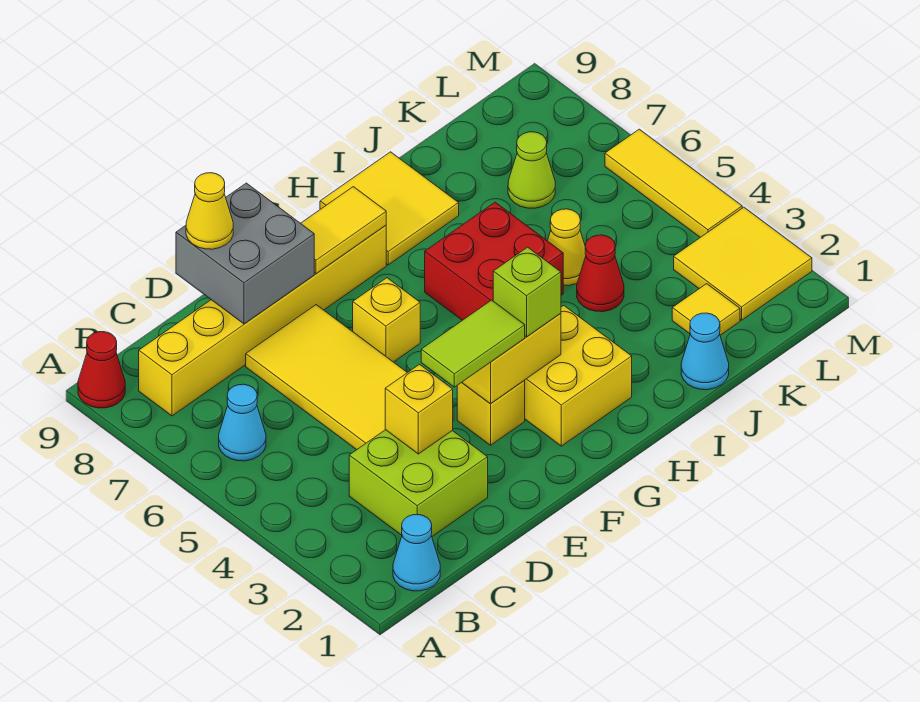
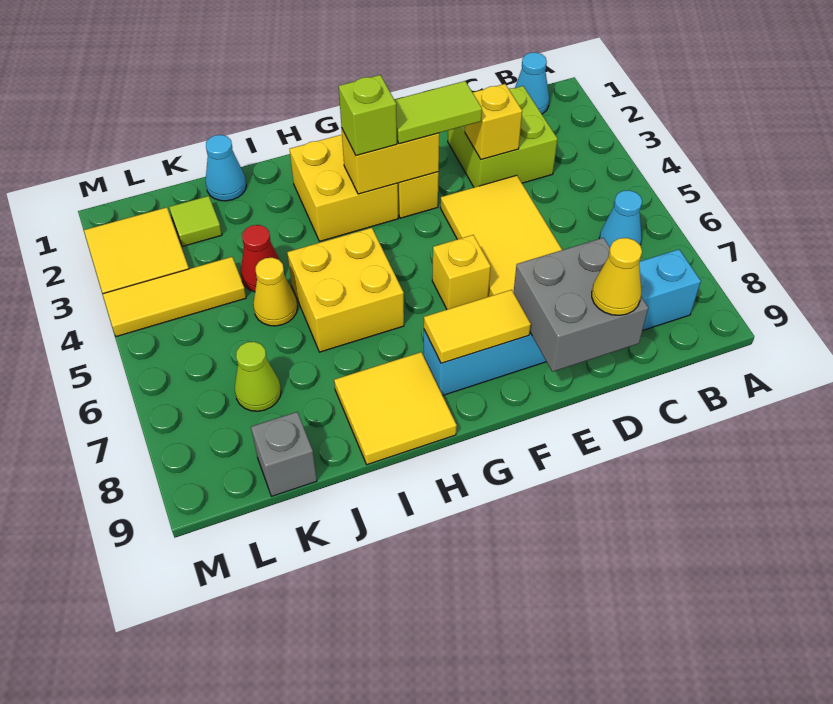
red 1x1 cone [78,332,125,408] -> none
yellow 1x6 brick [139,225,386,416] -> cyan 1x6 brick [424,249,701,396]
red 2x2 brick [425,202,563,320] -> yellow 2x2 brick [287,228,404,352]
yellow 1x1 tile [672,284,740,335] -> lime 1x1 tile [169,196,222,246]
none -> grey 1x1 brick [251,412,317,496]
yellow 1x3 tile [605,129,742,237] -> yellow 1x3 tile turned to [103,257,246,337]

